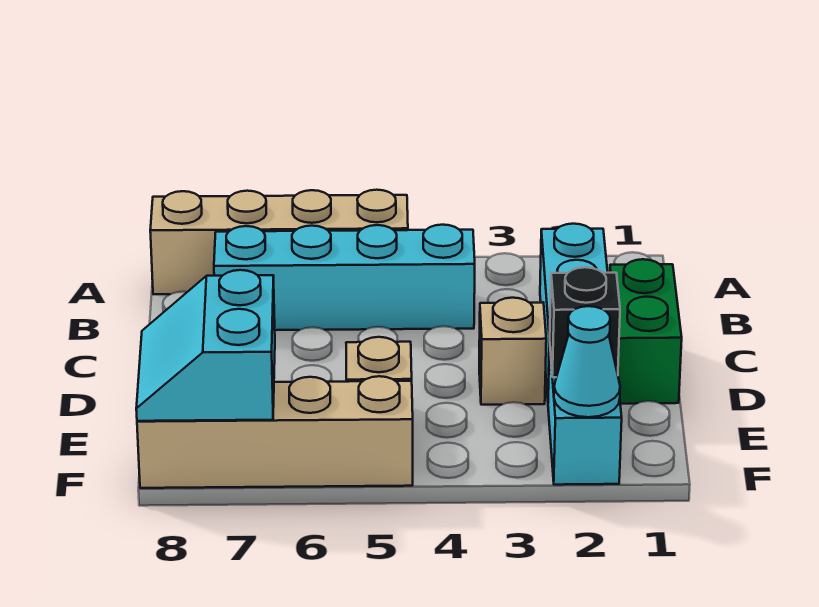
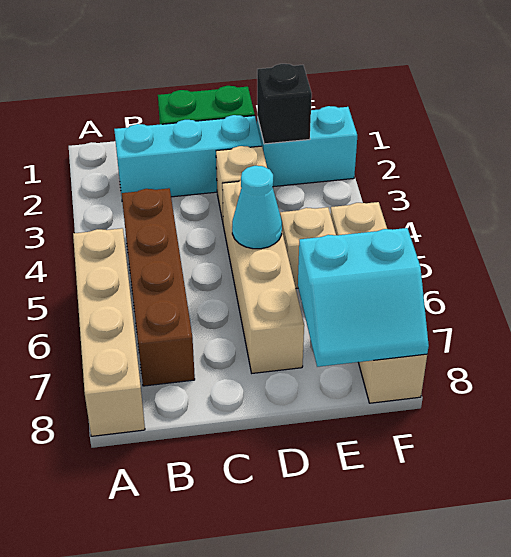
cyan 1x4 brick [214,225,475,330] -> brown 1x4 brick [122,188,195,386]
none -> tan 1x4 brick [222,181,304,373]
cyan 1x1 cone [554,306,620,417] -> cyan 1x1 cone moved to [232,166,282,249]

